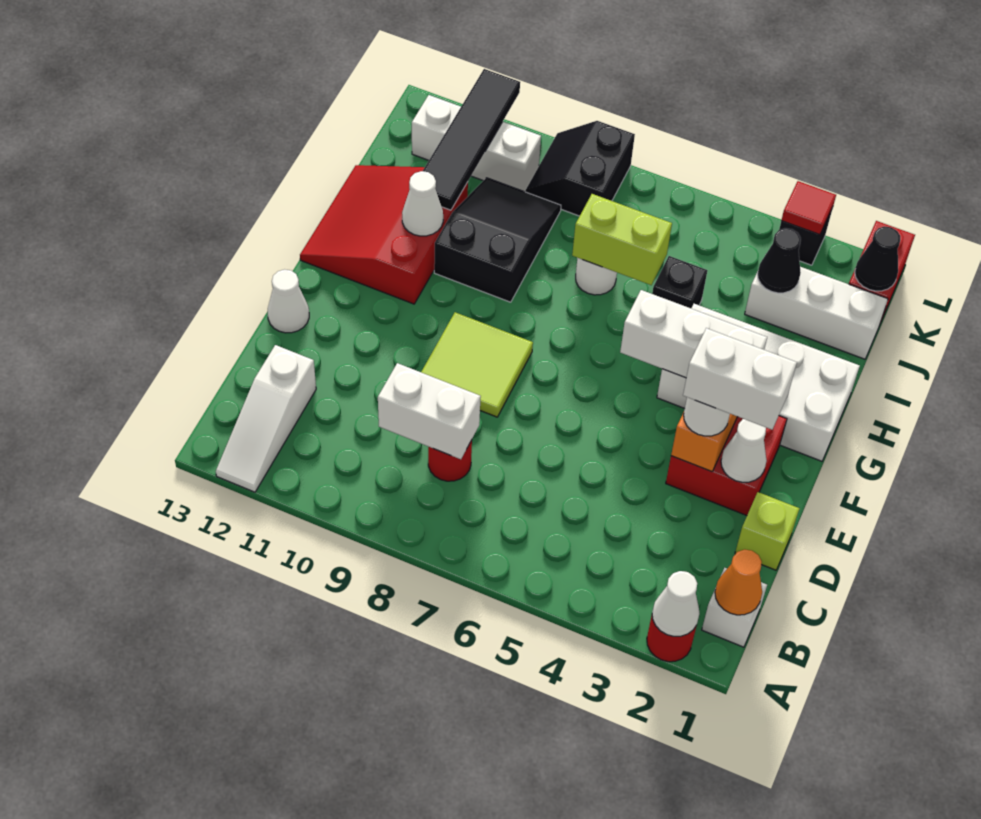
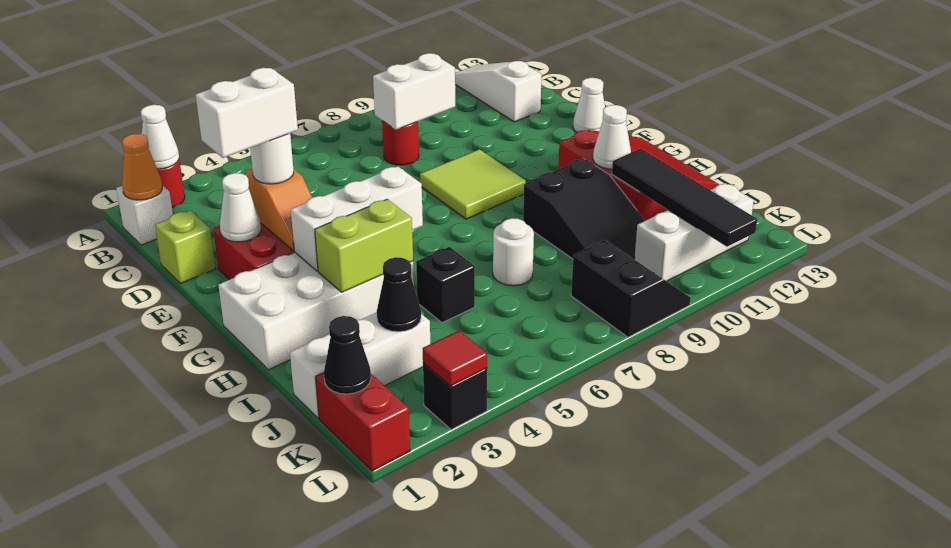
lime 1x2 brick [572,194,672,285] -> lime 1x2 brick moved to [315,199,413,292]

